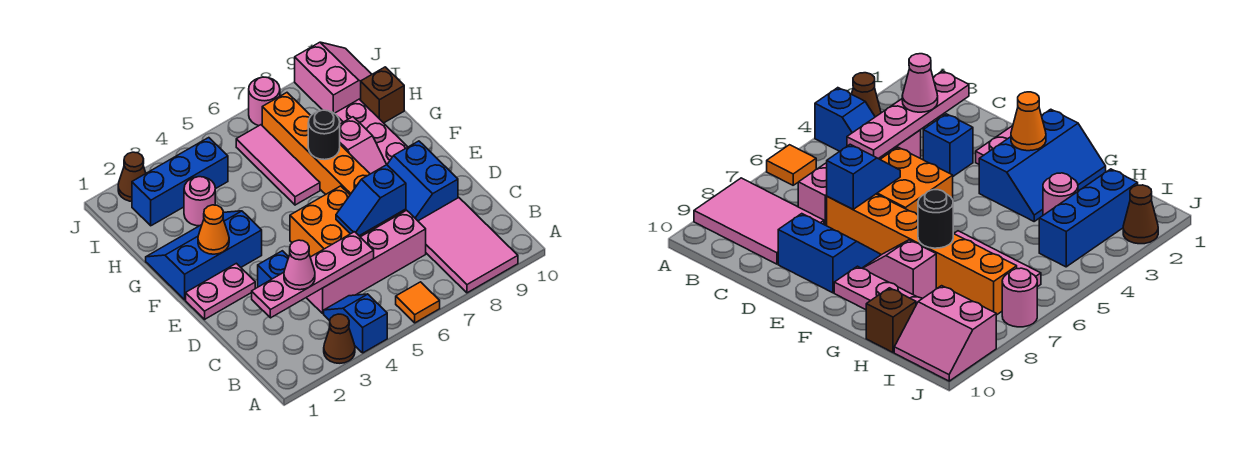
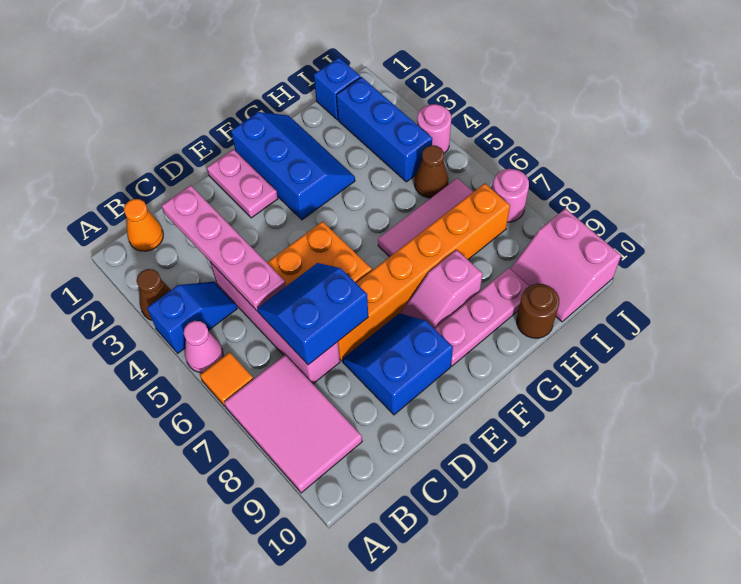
pink 2x3 tile [418,198,518,293] -> pink 2x3 tile turned to [224,355,362,493]
pink 1x1 cone [284,240,315,290] -> pink 1x1 cone moved to [184,321,223,373]
blue 1x1 brick [258,251,289,287] -> blue 1x1 brick moved to [314,57,360,120]
blue 1x2 slope [336,165,406,236] -> blue 2x2 slope [257,263,368,365]
orange 1x1 cone [198,205,229,254] -> orange 1x1 cone moved to [124,199,163,251]
black 1x1 round brick [308,110,340,160] -> none
pink 1x1 round brick [184,177,215,226] -> pink 1x1 round brick moved to [417,104,451,153]
brown 1x1 brick [361,67,404,123] -> brown 1x1 round brick [517,284,559,338]
pink 2x2 slope [295,42,372,113] -> pink 2x2 slope turned to [510,209,621,322]
brown 1x1 cone [118,152,146,201] -> brown 1x1 cone moved to [415,145,448,198]

